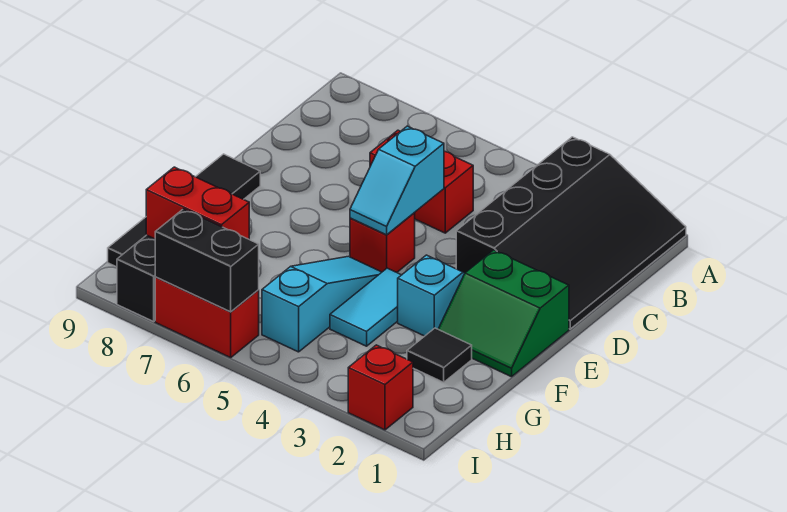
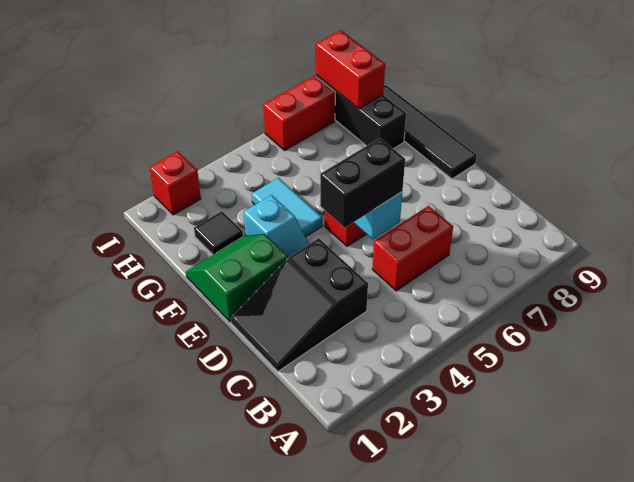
black 3x4 slope [456,137,686,329] -> black 2x3 slope [231,238,368,371]
cyan 1x3 slope [262,256,382,352] -> none
red 1x2 brick [146,167,249,239] -> red 1x2 brick turned to [316,31,385,109]
black 1x2 brick [155,209,259,312] -> black 1x2 brick moved to [320,138,405,228]

